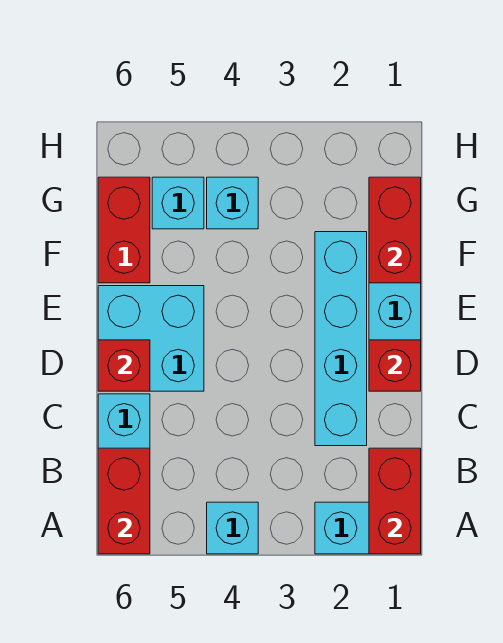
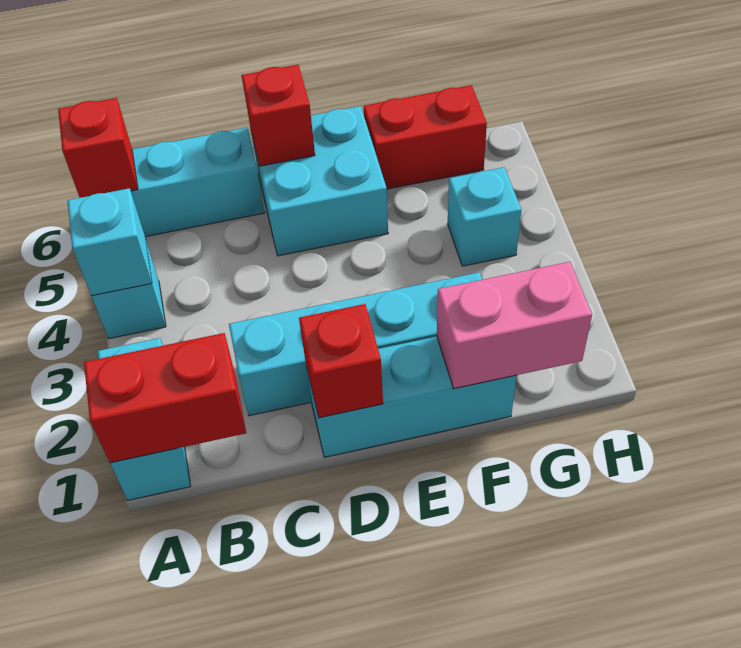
red 1x2 brick [98,448,150,554] -> red 1x1 brick [58,98,138,198]
red 1x2 brick [369,177,421,283] -> pink 1x2 brick [437,262,592,389]
cyan 1x1 brick [152,177,204,229] -> cyan 1x1 brick moved to [68,188,152,296]

